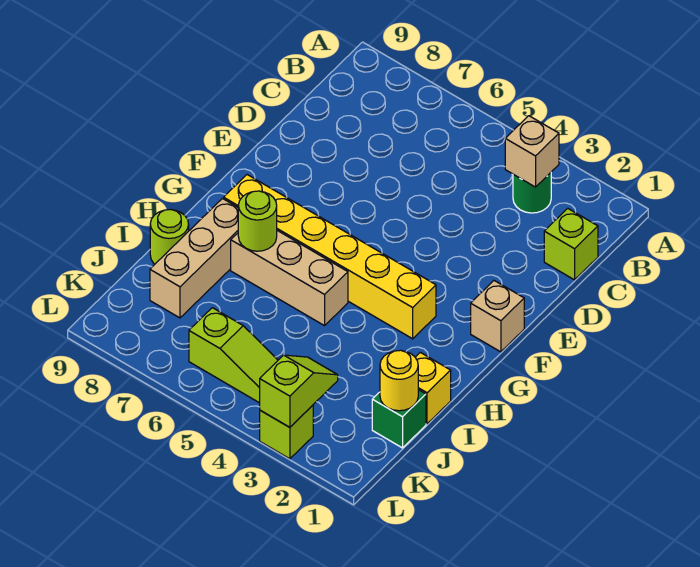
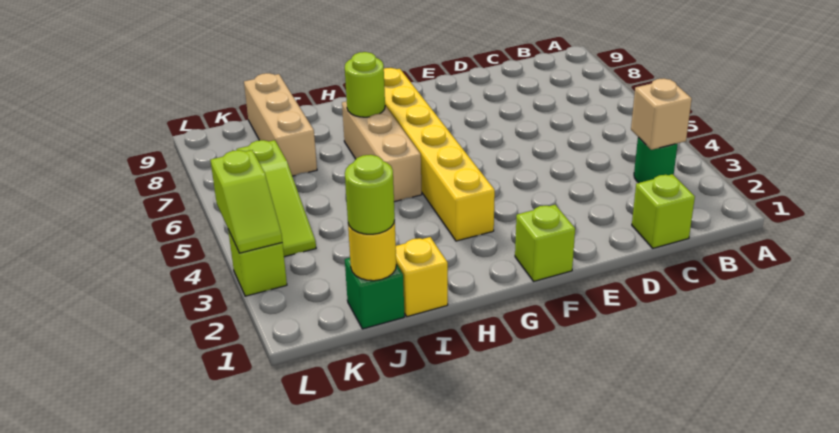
tan 1x1 brick [471,281,524,352] -> lime 1x1 brick [515,205,575,281]
tan 1x3 brick [150,199,238,318] -> tan 1x3 brick turned to [244,73,317,176]
lime 1x1 round brick [150,210,189,264] -> lime 1x1 round brick moved to [345,155,395,234]
lime 1x2 slope [260,355,338,427] -> lime 1x2 slope turned to [210,150,282,253]

